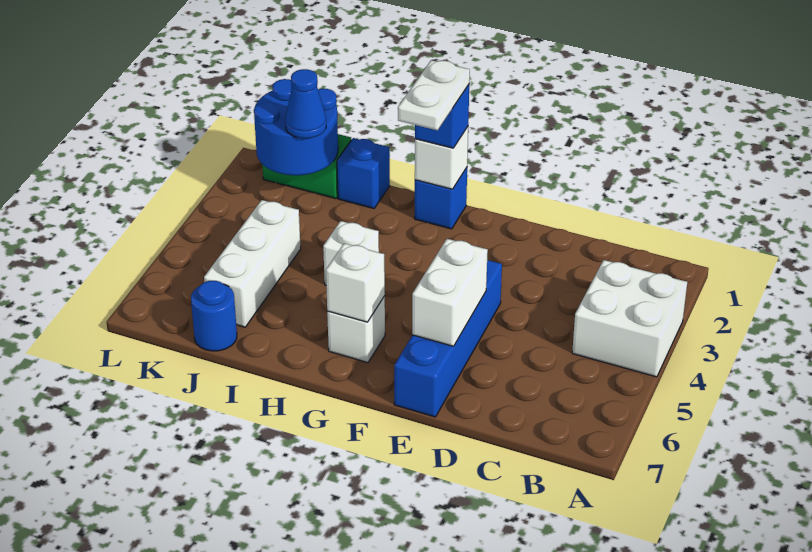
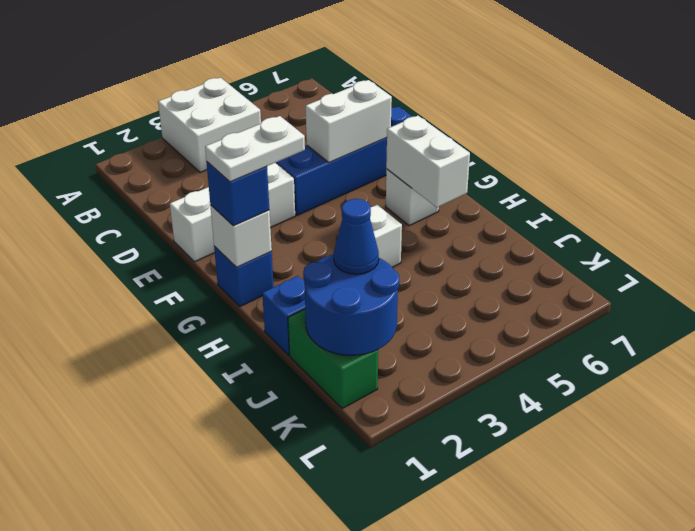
white 1x1 brick [326,243,385,322] -> white 1x2 brick [386,116,470,207]
white 1x3 brick [204,200,301,327] -> white 1x3 brick moved to [170,163,295,262]
blue 1x1 round brick [191,281,237,351] -> none

